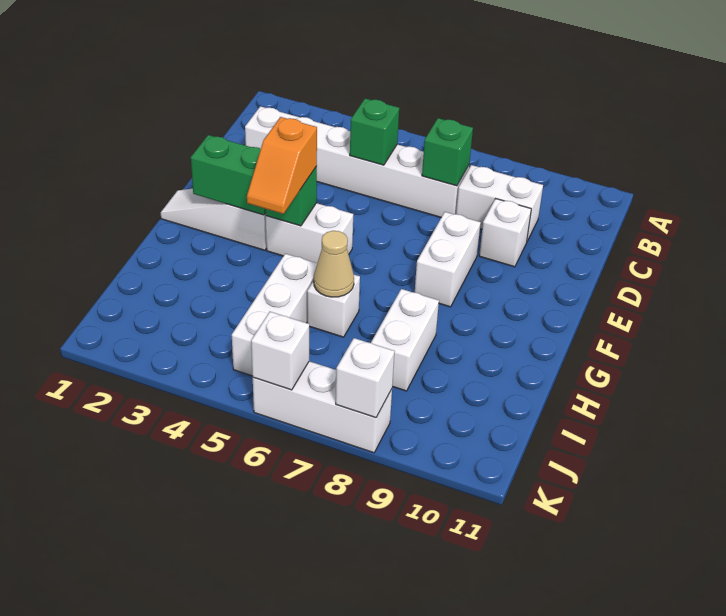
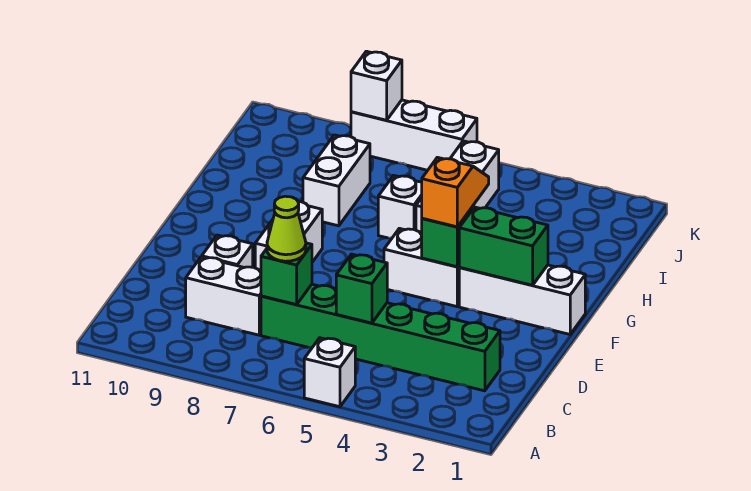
white 1x6 brick [245,106,469,217] -> green 1x6 brick [261,284,500,391]
none -> lime 1x1 cone [267,196,306,261]
white 1x3 slope [161,189,267,250] -> white 1x3 brick [459,265,585,334]
tan 1x1 cone [314,231,354,297] -> none
white 1x1 brick [251,312,309,390] -> white 1x1 brick moved to [304,338,355,407]

